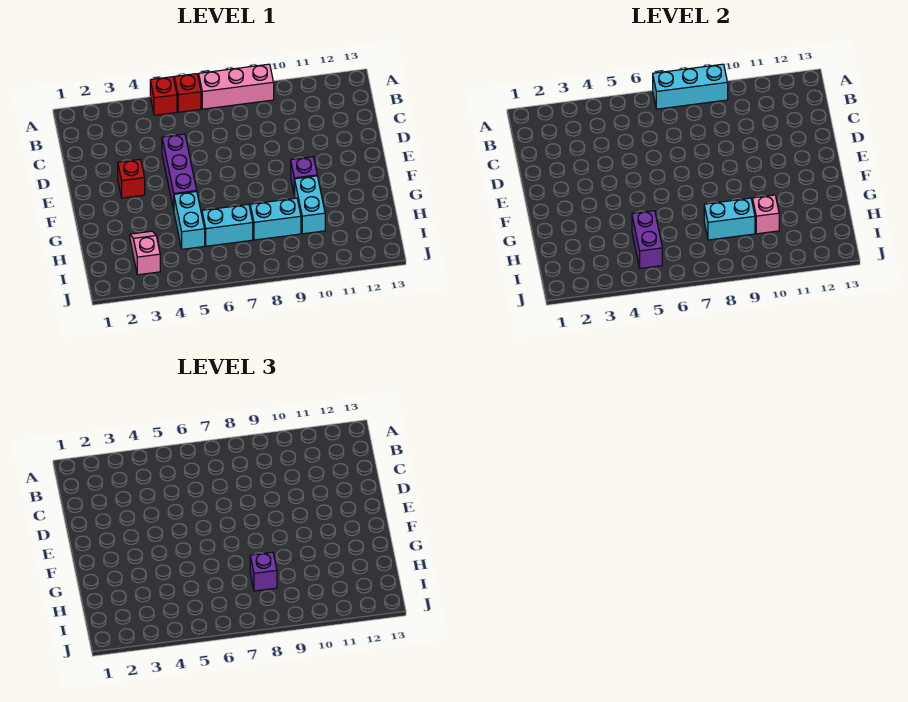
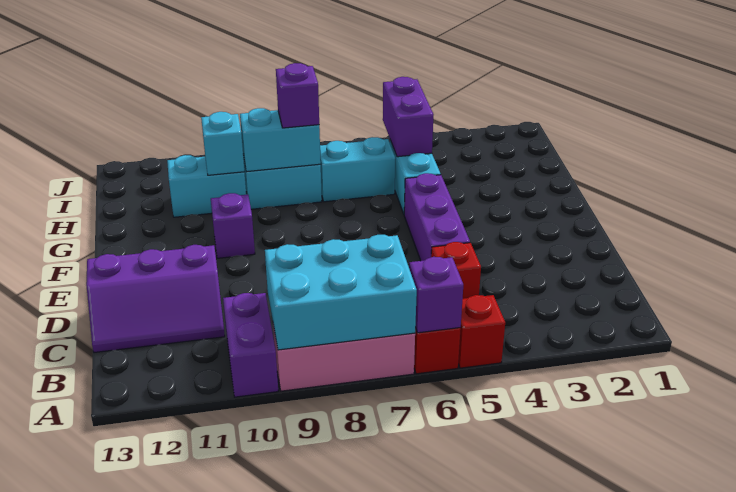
none -> purple 1x1 brick [409,257,463,333]
cyan 1x3 brick [653,64,728,109] -> cyan 2x3 brick [265,235,417,350]
none -> purple 1x2 brick [223,293,278,397]
none -> purple 2x3 slope [86,245,225,352]
red 1x1 brick [118,159,145,198] -> red 1x1 brick moved to [431,242,481,299]
cyan 1x2 brick [295,176,325,234] -> cyan 1x2 brick turned to [167,155,246,217]
pink 1x2 slope [130,231,160,275] -> none
pink 1x1 brick [752,195,779,234] -> cyan 1x1 brick [201,112,244,175]

